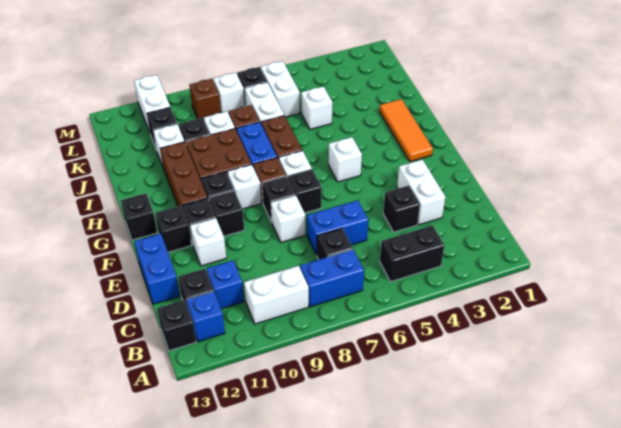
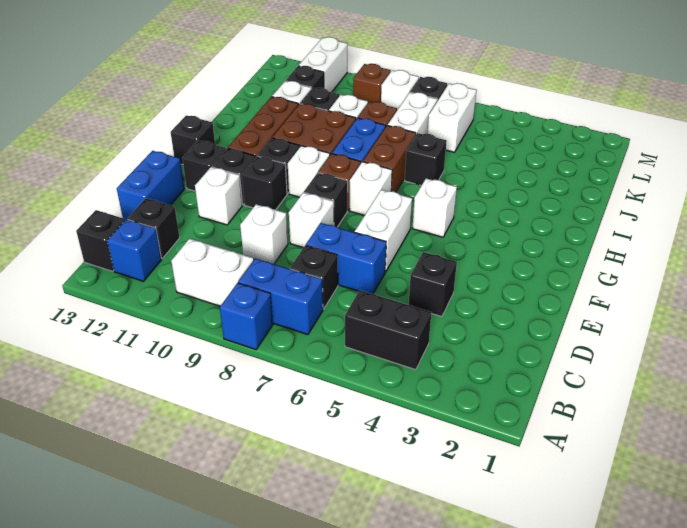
blue 1x1 brick [207,261,244,309] -> blue 1x1 brick moved to [220,283,273,350]
white 1x2 brick [397,160,445,225] -> white 1x2 brick moved to [355,190,412,272]
black 1x1 brick [288,169,322,213] -> black 1x1 brick moved to [405,133,447,185]
orange 1x3 tile [380,99,433,161] -> none
white 1x1 brick [301,87,332,129] -> white 1x1 brick moved to [240,204,288,264]

